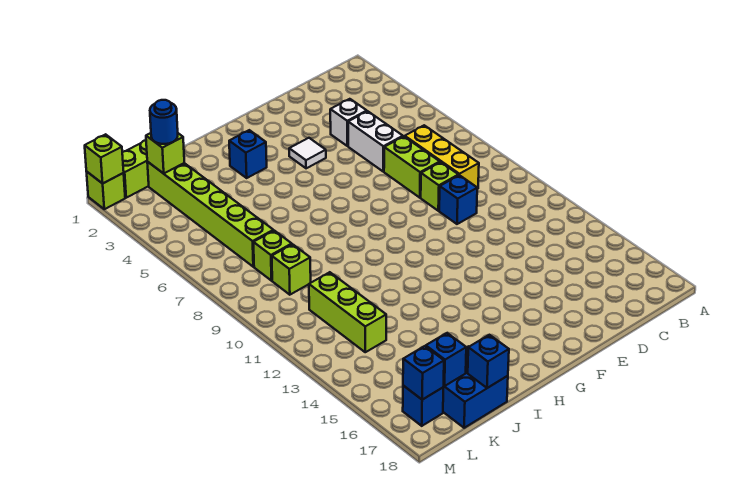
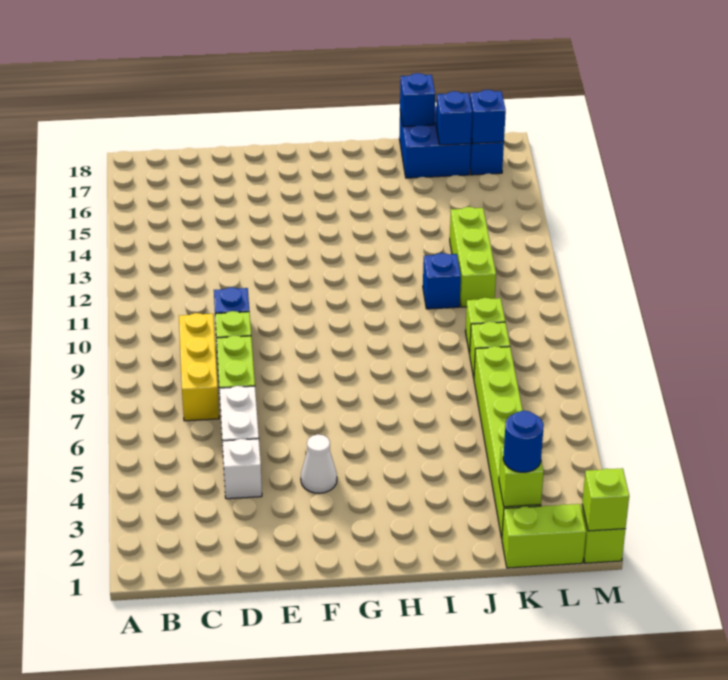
white 1x1 tile [289,138,326,168] -> white 1x1 cone [301,434,337,493]
blue 1x1 brick [229,130,267,178] -> blue 1x1 brick moved to [423,253,461,309]

